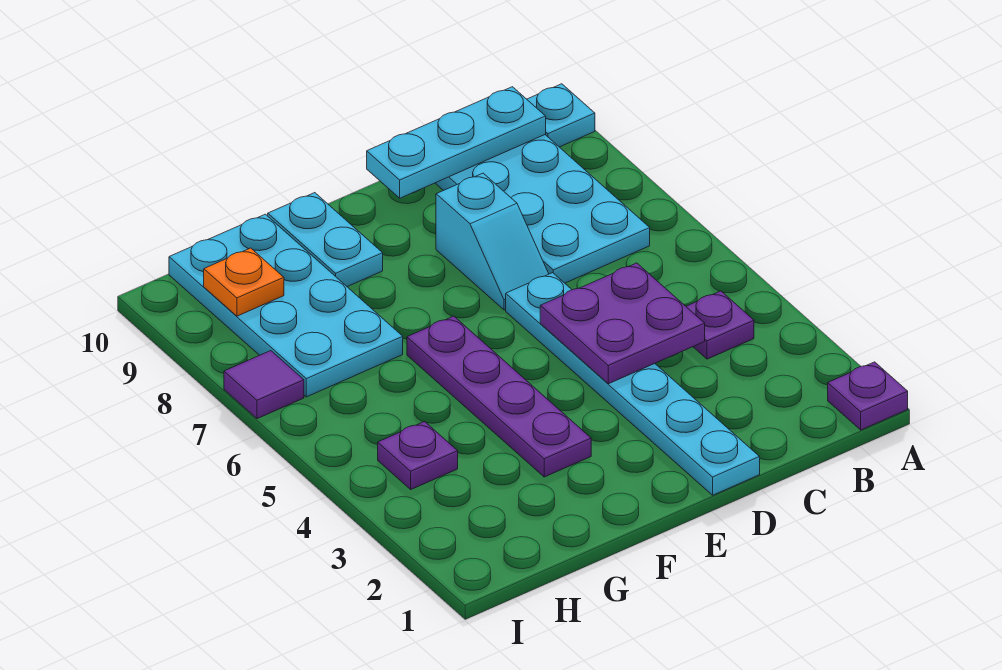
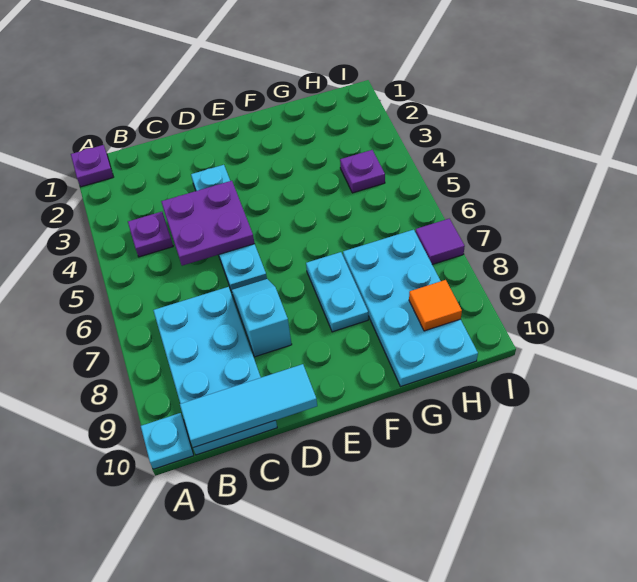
cyan 1x3 plate [367,87,546,198] -> cyan 1x3 tile [180,364,317,448]
cyan 1x6 plate [506,273,760,495] -> cyan 1x4 plate [191,165,267,292]
purple 1x4 plate [407,316,591,477] -> none
cyan 1x2 plate [268,193,383,287] -> cyan 1x2 plate moved to [306,252,368,332]
orange 1x1 plate [204,248,284,316] -> orange 1x1 tile [409,280,462,331]

